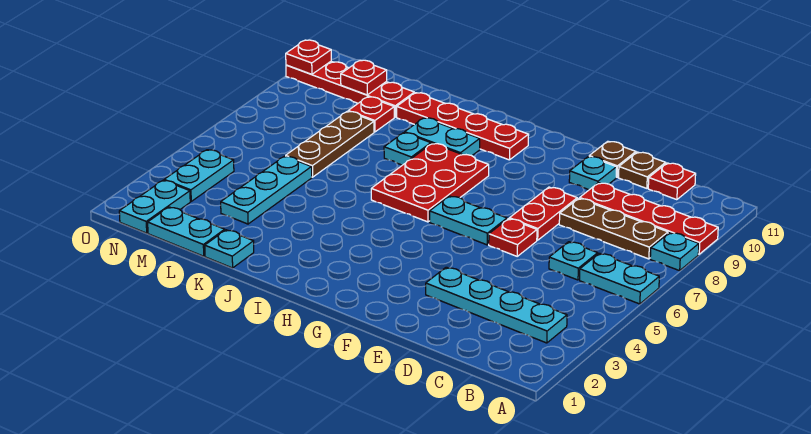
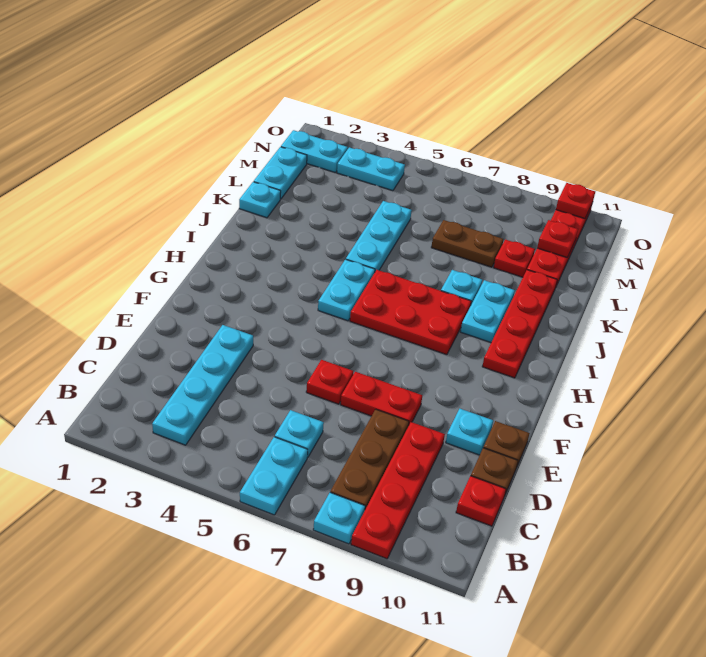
cyan 1x2 plate [430,196,507,245] -> cyan 1x2 plate moved to [318,259,375,321]
cyan 1x3 plate [221,156,312,224] -> cyan 1x3 plate turned to [346,201,412,271]
brown 1x3 plate [286,111,374,177] -> brown 1x2 plate [431,220,503,267]

